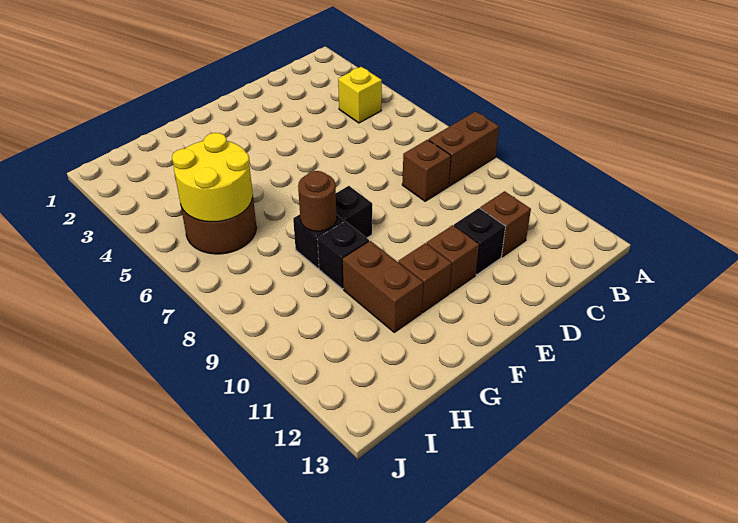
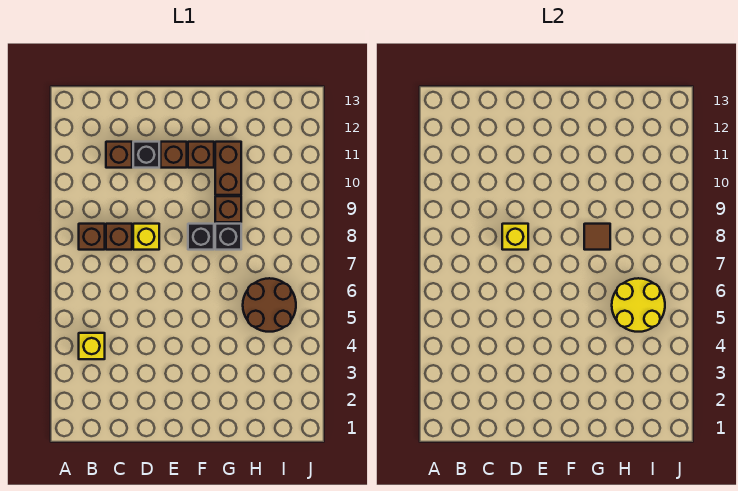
brown 1x2 brick [429,111,499,186] -> brown 1x1 brick [79,224,105,250]
none -> yellow 1x1 brick [133,224,159,250]
none -> yellow 1x1 brick [502,224,528,250]
brown 1x1 round brick [298,171,337,231] -> brown 1x1 tile [584,224,610,250]
black 1x1 brick [317,221,369,289] -> brown 1x1 brick [215,196,241,222]

